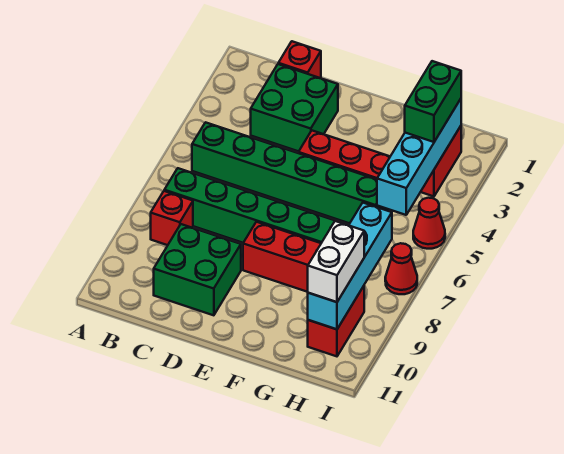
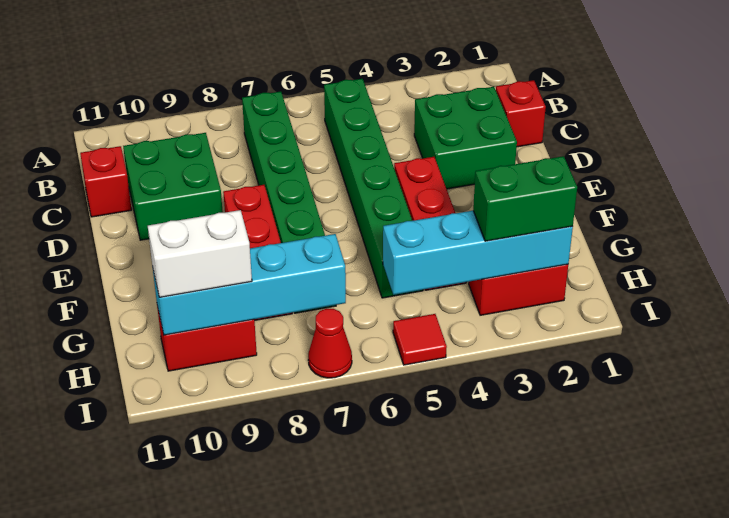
red 1x1 brick [151,191,193,245] -> red 1x1 brick moved to [80,146,132,217]
red 1x1 cone [413,198,445,249] -> red 1x1 tile [393,314,447,365]

